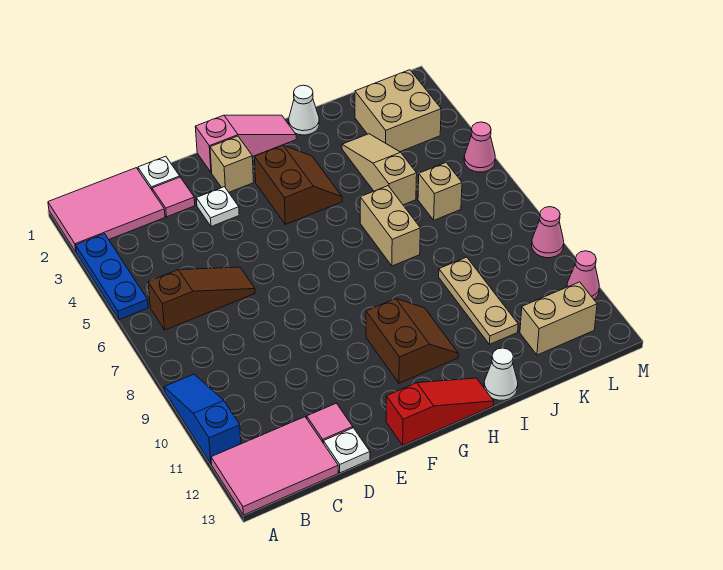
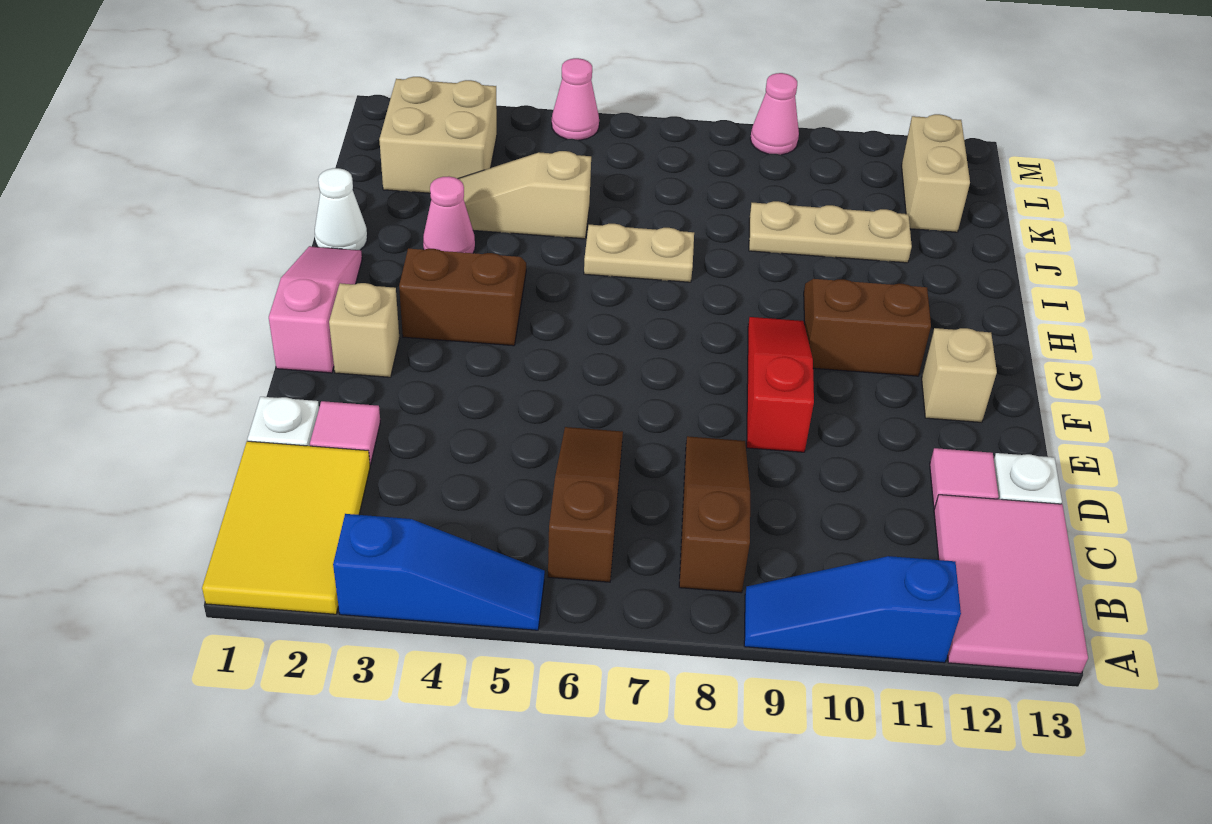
pink 2x3 tile [48,168,165,252] -> yellow 2x3 tile [202,441,370,614]
blue 1x3 plate [76,234,148,320] -> blue 1x3 slope [333,514,545,630]
none -> brown 1x3 slope [679,436,750,593]
white 1x1 plate [196,187,239,227] -> none
red 1x3 slope [386,378,494,445] -> red 1x3 slope moved to [747,317,814,452]
tan 1x2 brick [360,186,420,266] -> tan 1x2 plate [584,224,694,282]
white 1x1 cone [484,348,518,400] -> none
tan 1x1 brick [418,163,462,220] -> tan 1x1 brick moved to [922,328,997,422]
pink 1x1 cone [567,251,599,299] -> pink 1x1 cone moved to [423,176,475,253]

